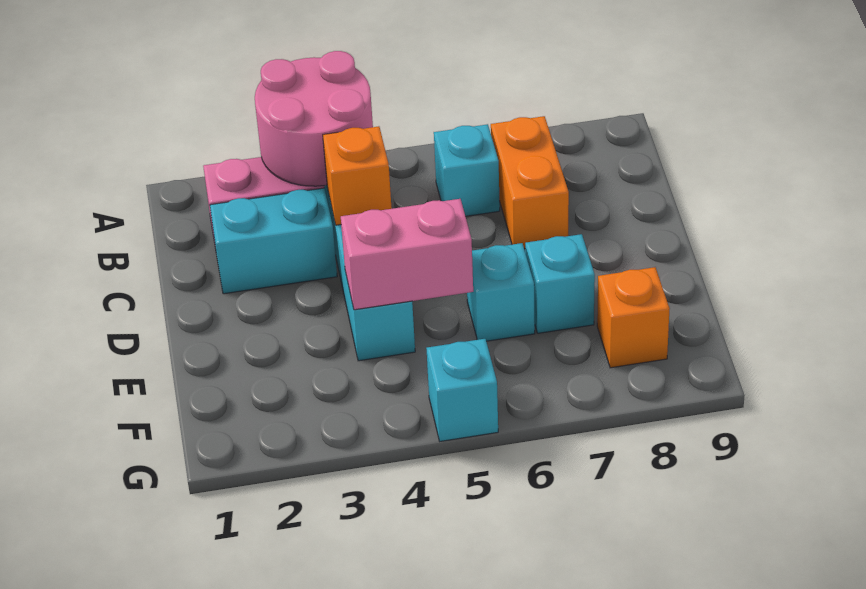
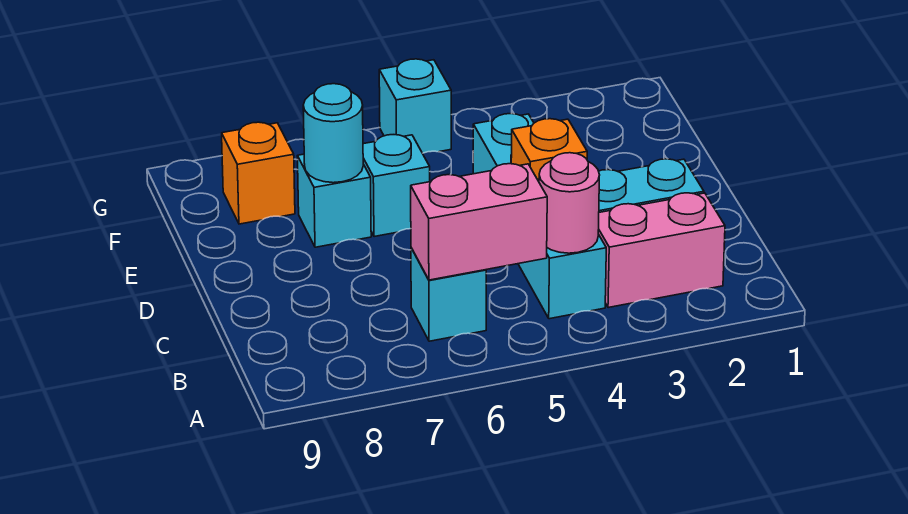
pink 2x2 round brick [255,51,373,186] -> pink 1x1 round brick [539,153,599,253]
orange 1x2 brick [491,116,569,249] -> none
pink 1x2 brick [341,199,473,310] -> pink 1x2 brick moved to [411,164,547,280]
none -> cyan 1x1 round brick [303,84,363,183]

